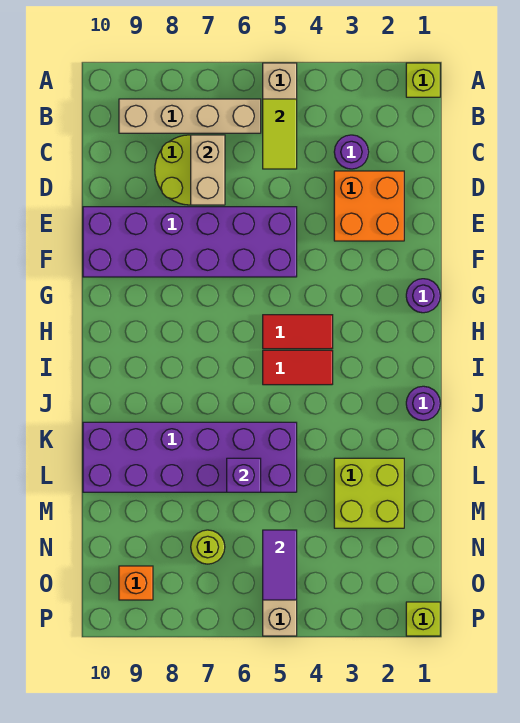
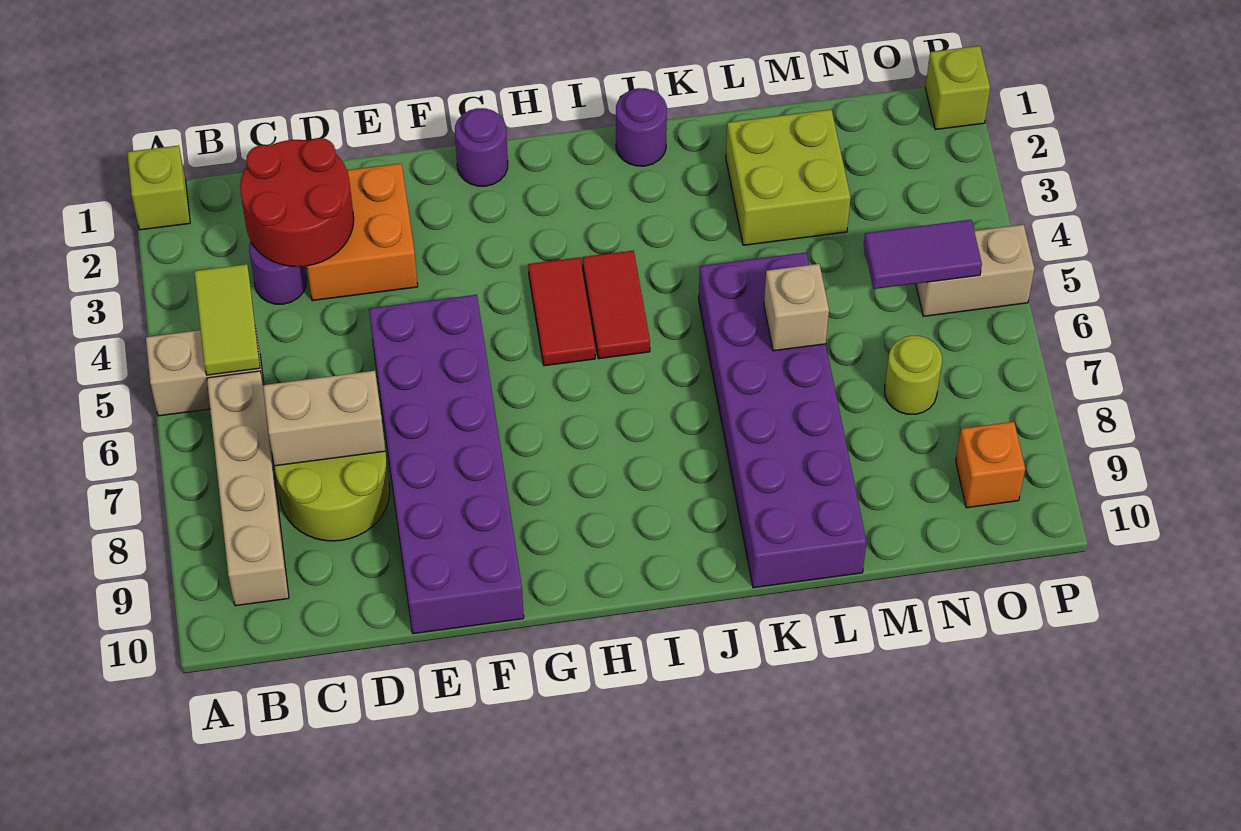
lime 1x2 tile [263,99,297,169] -> lime 1x2 tile turned to [194,264,260,375]
none -> red 2x2 round brick [240,138,354,267]
purple 1x1 brick [227,458,261,492] -> tan 1x1 brick [764,264,829,351]

